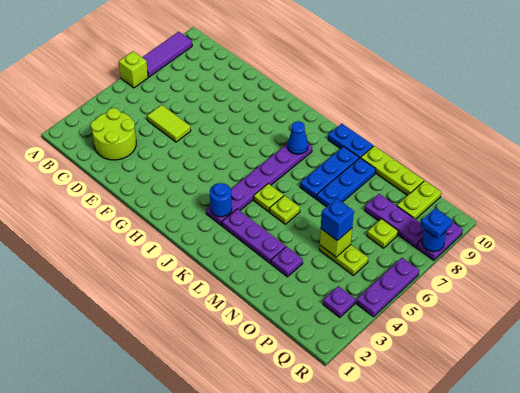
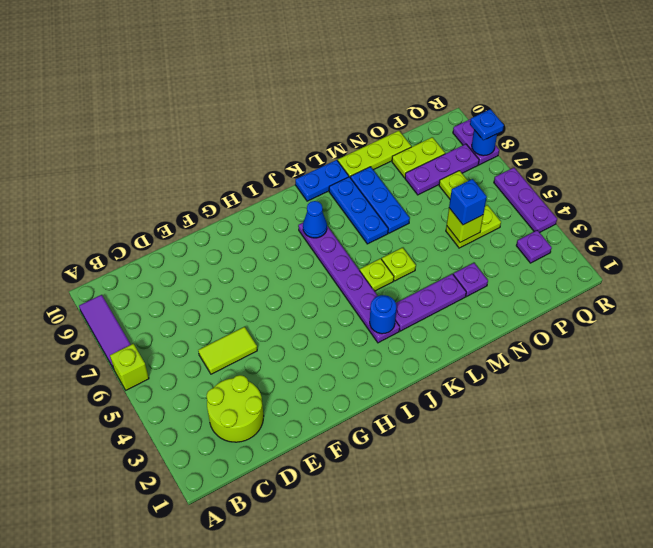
lime 1x2 plate [397,181,441,219] -> lime 1x2 plate turned to [392,137,445,178]

